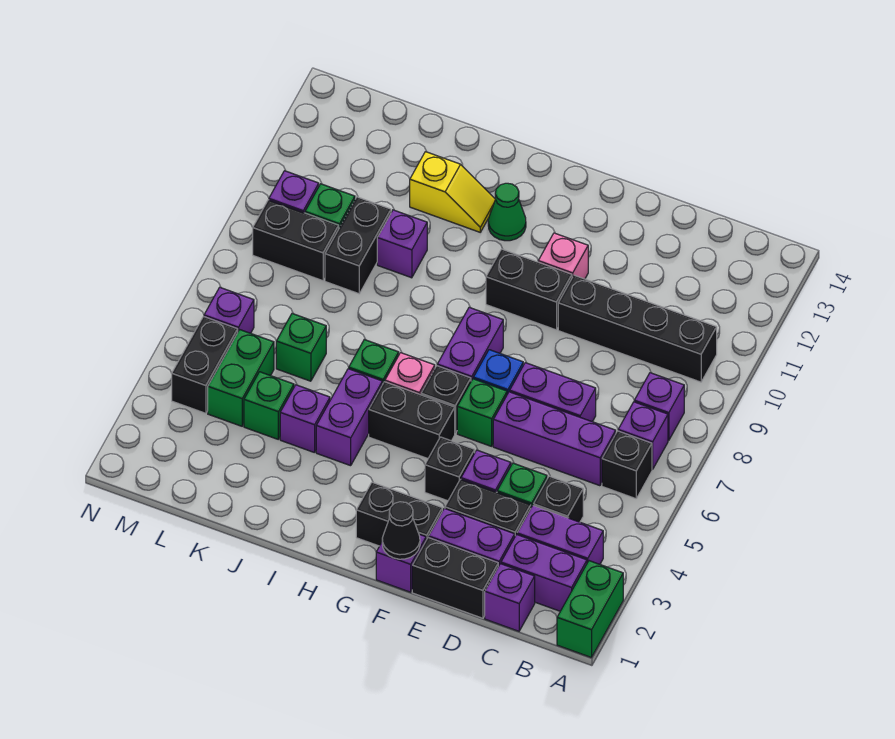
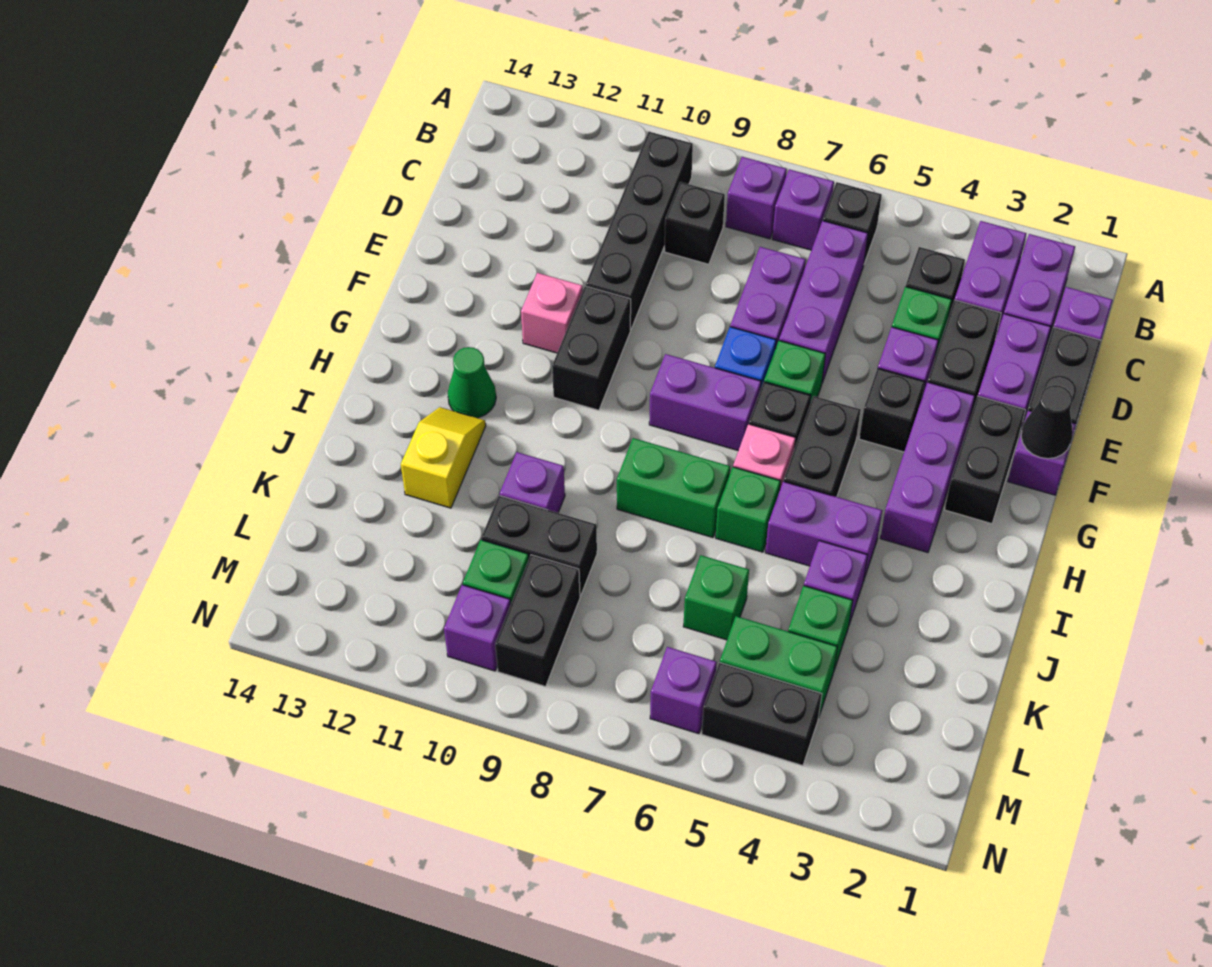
green 1x2 brick [557,561,623,658] -> green 1x2 brick moved to [617,438,730,537]
none -> black 1x1 brick [664,182,725,264]
none -> purple 1x3 brick [880,382,975,552]

